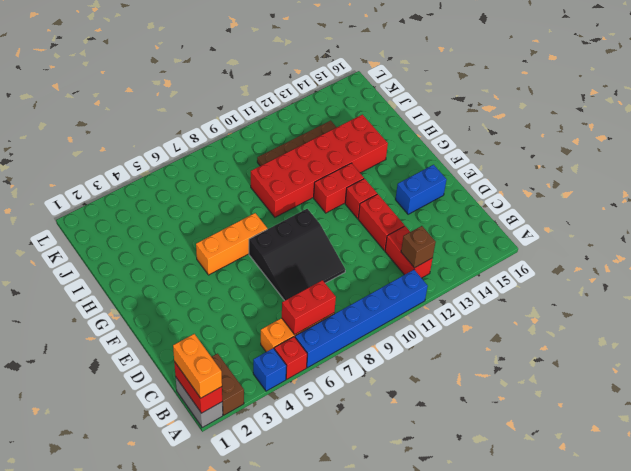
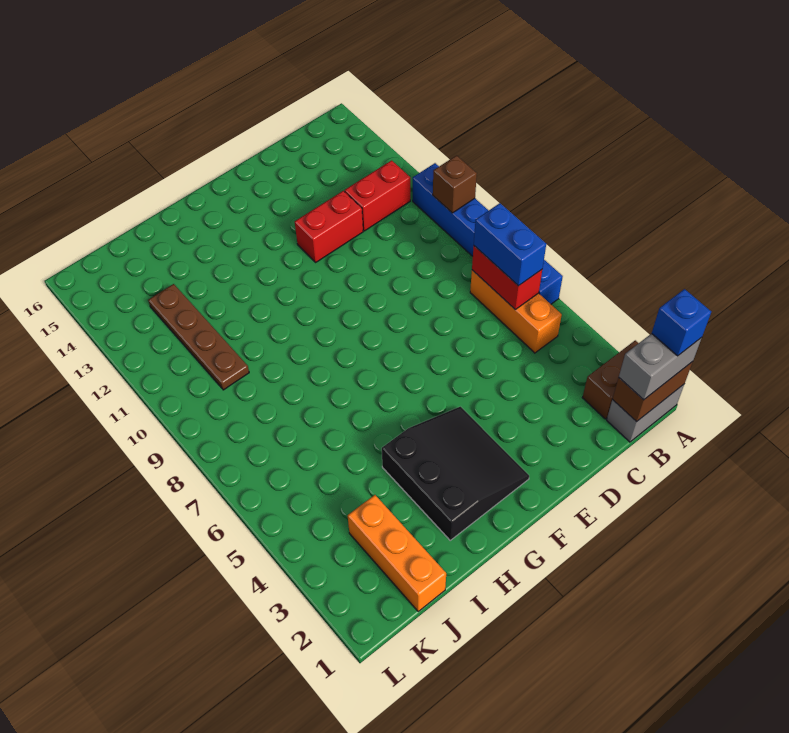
red 1x2 brick [174,362,222,413] -> brown 1x2 brick [612,362,693,422]
orange 1x2 brick [173,334,222,398] -> grey 1x2 brick [619,334,702,400]
blue 1x1 brick [253,348,286,391] -> blue 1x1 brick moved to [652,289,711,356]
red 1x1 brick [274,337,307,379] -> none
brown 1x1 brick [401,226,436,268] -> brown 1x1 brick moved to [433,156,477,213]
black 3x3 slope [249,209,345,301] -> black 3x3 slope moved to [382,407,529,540]
blue 1x2 brick [395,165,447,214] -> blue 1x2 brick moved to [474,203,546,286]
red 1x1 brick [345,179,377,219] -> none
orange 1x3 brick [196,213,267,275] -> orange 1x3 brick moved to [348,495,446,611]
red 1x2 brick [314,163,364,213] -> none
red 2x6 brick [251,115,388,217] -> none

